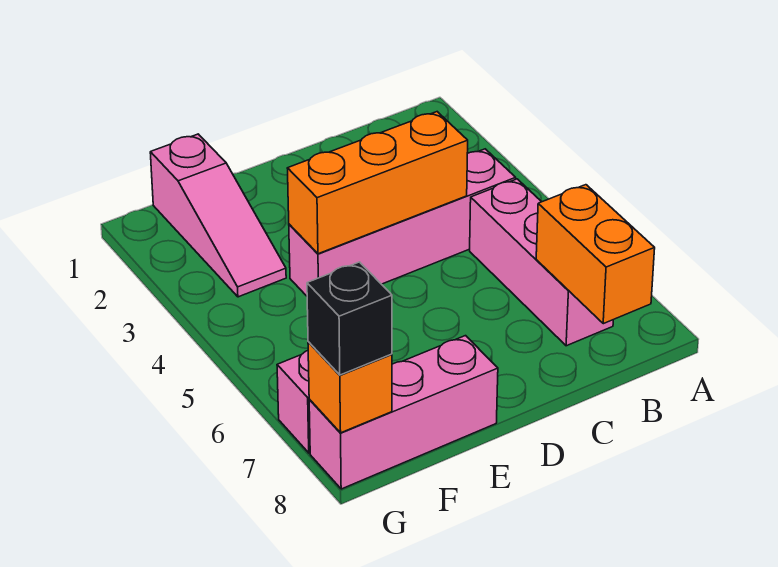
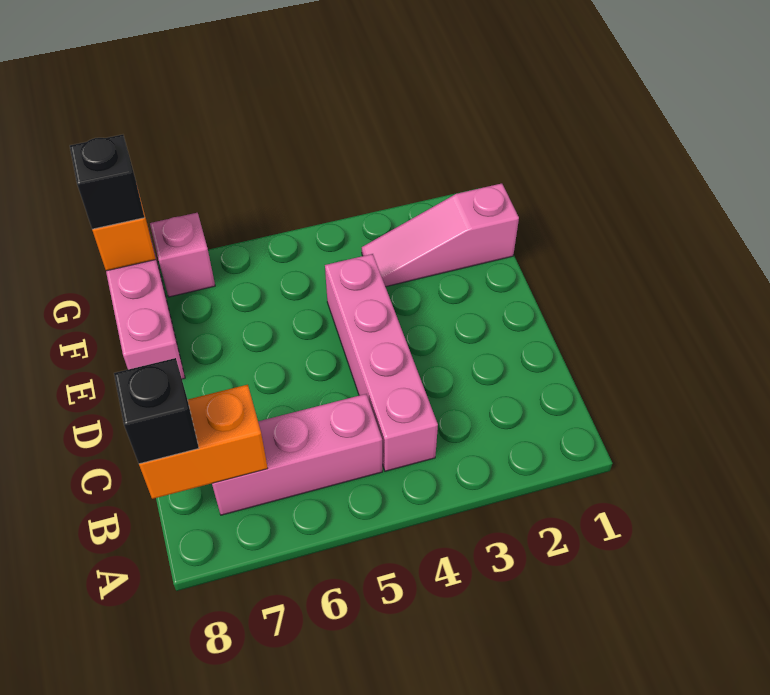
none -> black 1x1 brick [114,358,199,464]
orange 1x3 brick [287,112,468,254] -> none

